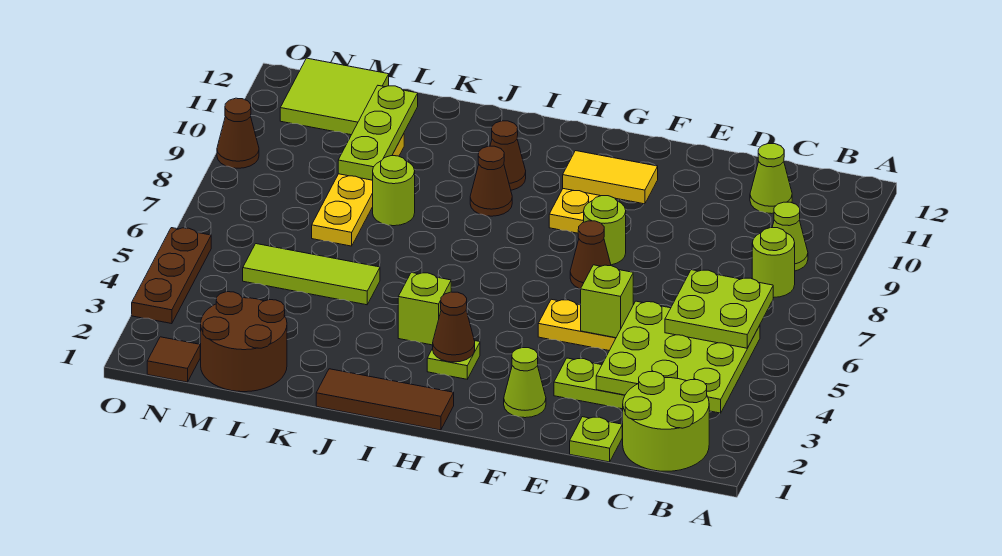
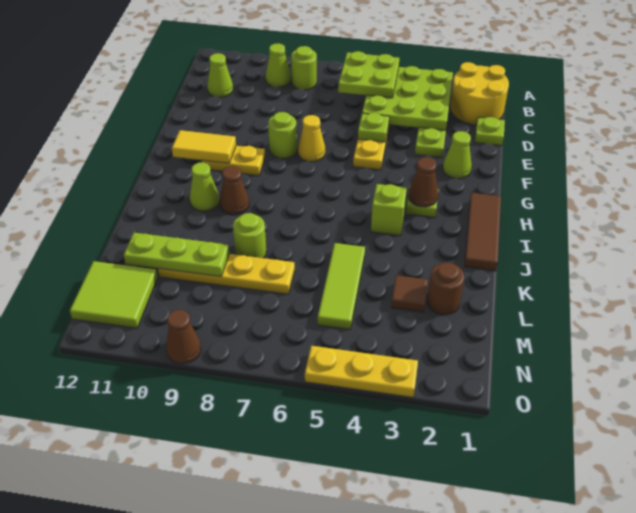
lime 2x2 round brick [623,372,709,471] -> yellow 2x2 round brick [450,62,509,125]
lime 1x1 brick [581,265,633,338] -> lime 1x1 plate [358,113,389,142]
brown 1x1 cone [570,221,611,289] -> yellow 1x1 cone [298,115,325,162]
yellow 1x2 tile [563,151,658,204] -> yellow 1x2 tile turned to [172,130,236,163]
brown 1x1 cone [490,121,526,190] -> lime 1x1 cone [190,163,219,211]
brown 2x2 round brick [201,292,287,392] -> brown 1x1 round brick [427,262,464,315]
brown 1x1 tile [147,337,200,382] -> brown 1x1 tile moved to [391,275,428,312]
brown 1x3 plate [132,228,211,324] -> yellow 1x3 plate [305,346,418,397]

